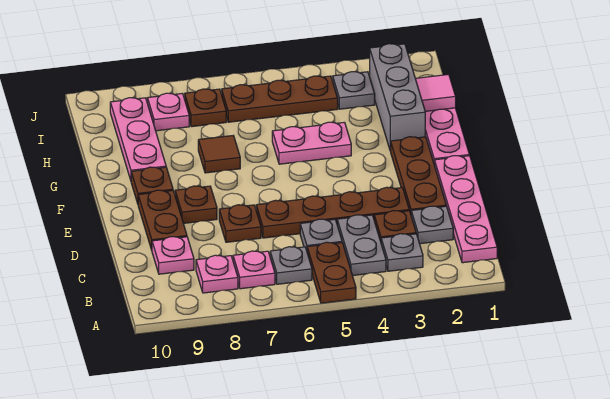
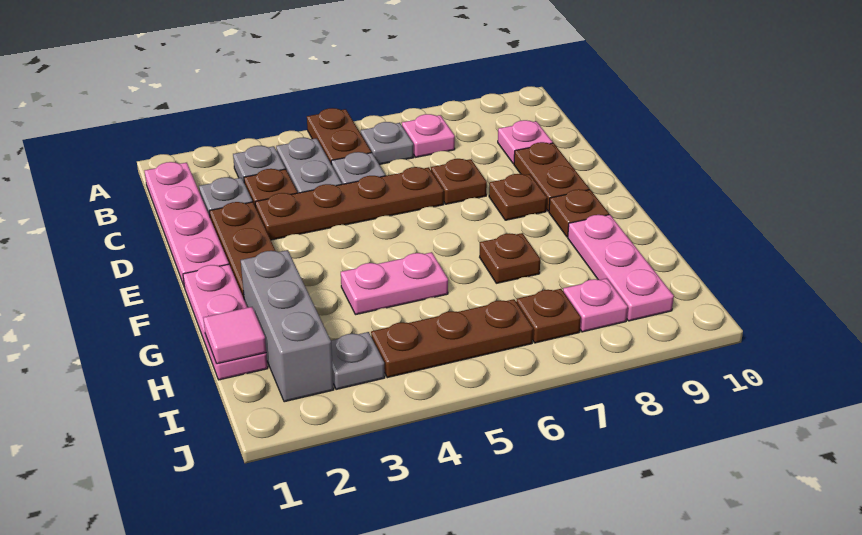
pink 1x1 plate [196,255,238,293] -> none
brown 1x1 tile [198,136,240,173] -> brown 1x1 plate [480,233,540,283]

